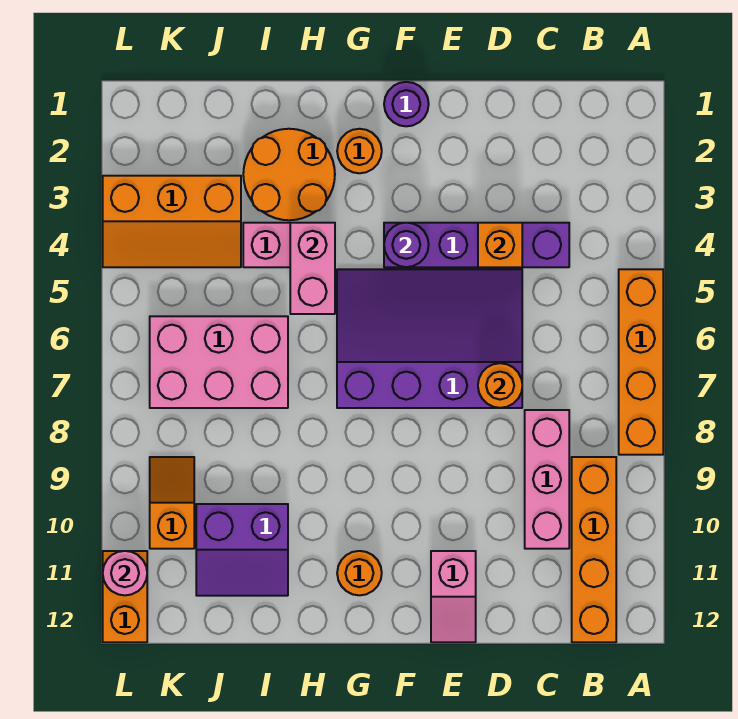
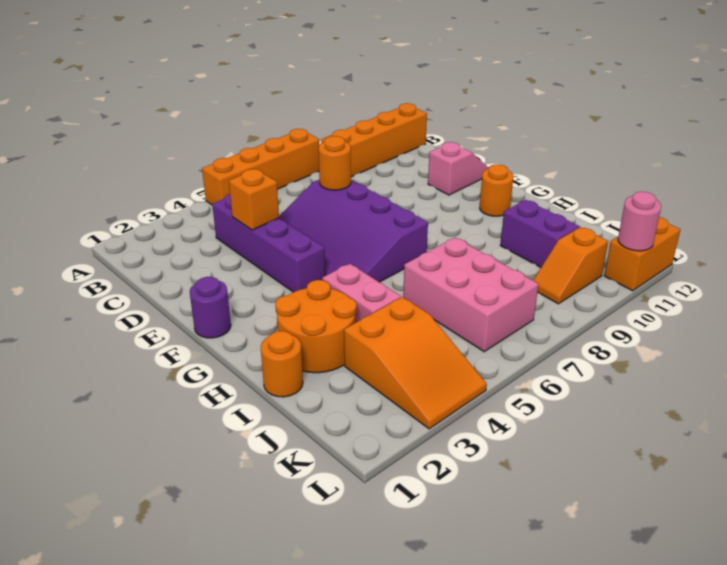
pink 1x3 brick [525,410,569,549] -> none
purple 1x1 round brick [384,223,429,267] -> none
orange 1x1 round brick [337,129,382,173] -> orange 1x1 round brick moved to [261,331,303,397]
pink 1x2 brick [290,223,335,314] -> none
orange 2x3 slope [103,176,241,267] -> orange 2x3 slope turned to [344,297,487,429]

